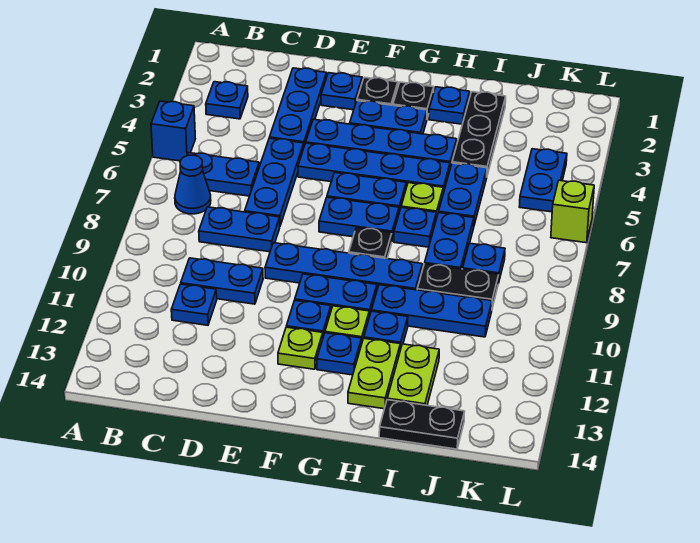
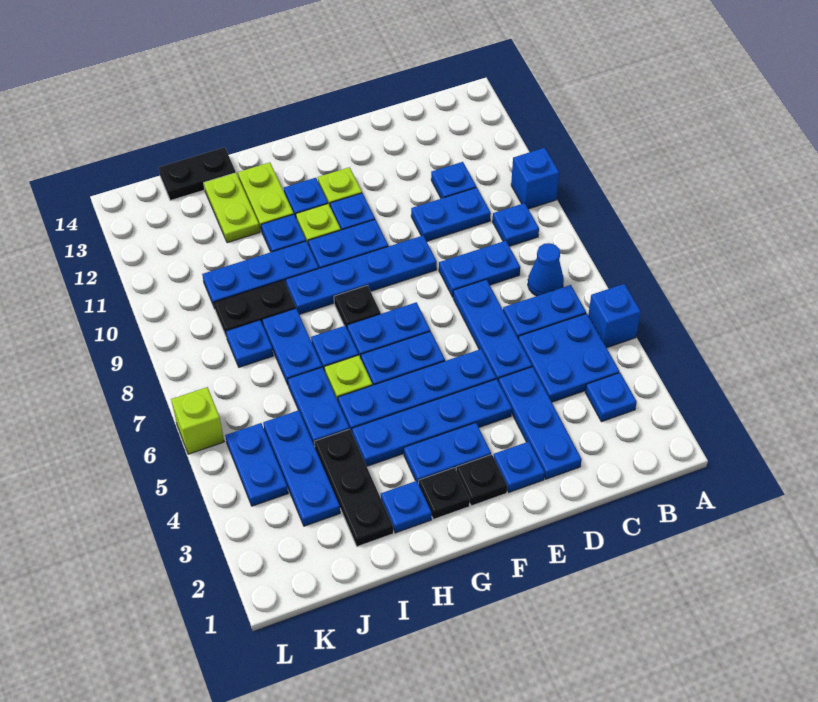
none -> blue 1x1 brick [511,148,559,209]
none -> blue 2x2 plate [518,313,619,402]
none -> blue 1x1 plate [492,203,539,246]
none -> blue 1x3 plate [263,410,340,526]

